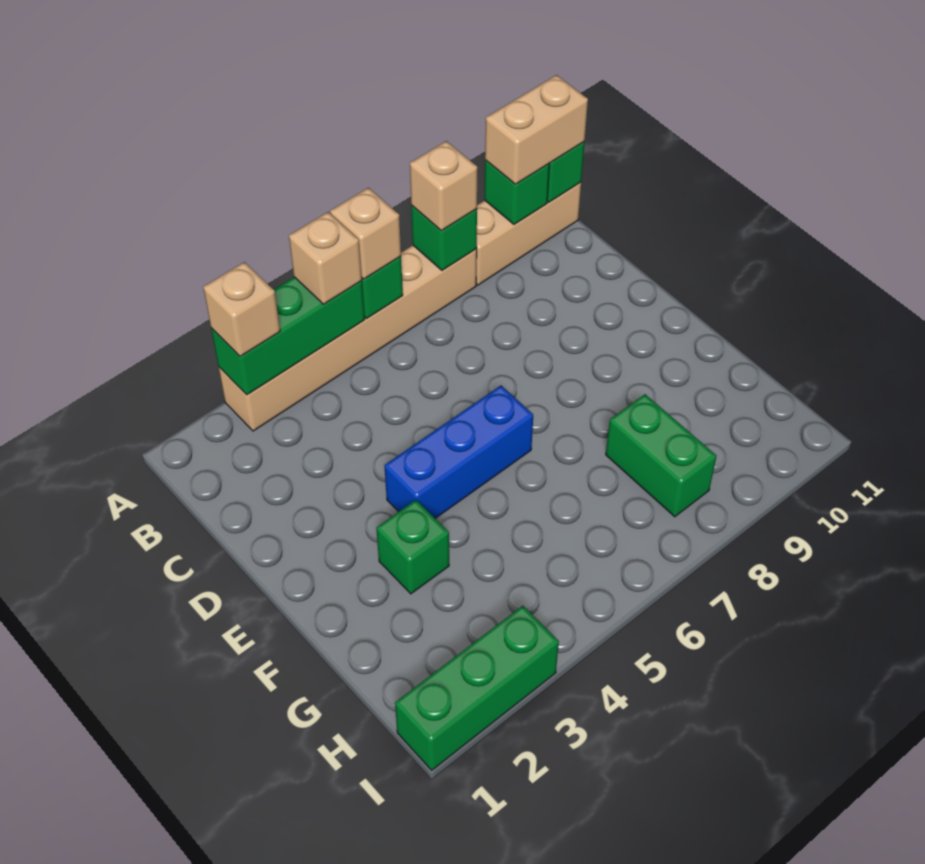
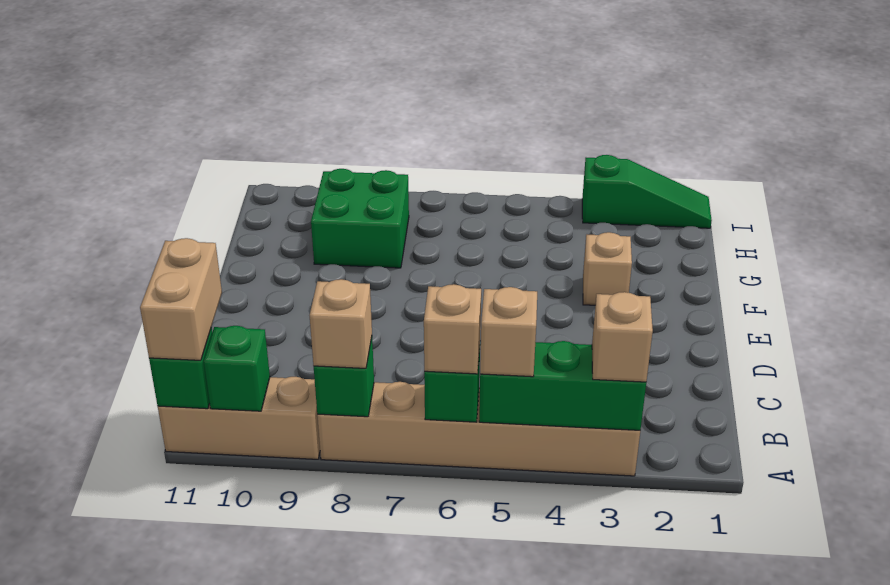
tan 1x2 brick [485,75,588,184] -> tan 1x2 brick turned to [140,238,222,360]
blue 1x3 brick [384,386,533,518] -> none
green 1x1 brick [376,500,449,594] -> tan 1x1 brick [583,232,632,305]
green 1x2 brick [606,394,716,517] -> green 2x2 brick [311,169,409,268]
green 1x3 brick [395,606,559,770] -> green 1x3 slope [582,155,712,228]

